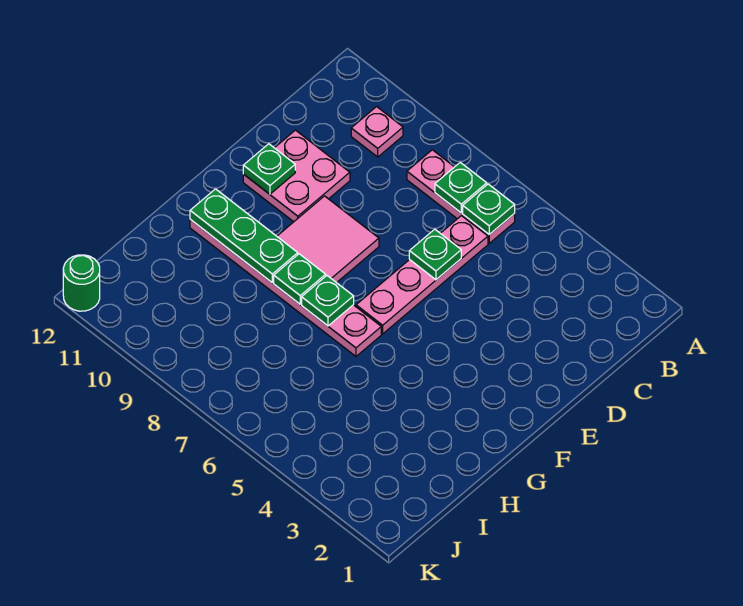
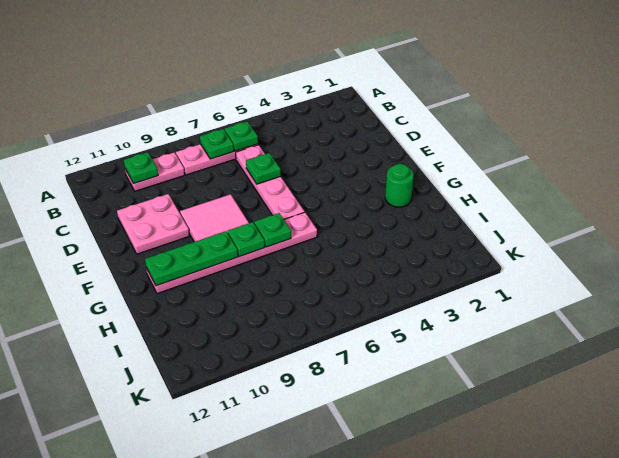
pink 1x1 plate [351,107,403,157] -> pink 1x2 plate [125,152,185,191]
green 1x1 plate [243,144,295,194] -> green 1x1 plate moved to [124,152,158,183]
green 1x1 round brick [63,255,100,311] -> green 1x1 round brick moved to [385,164,414,207]

